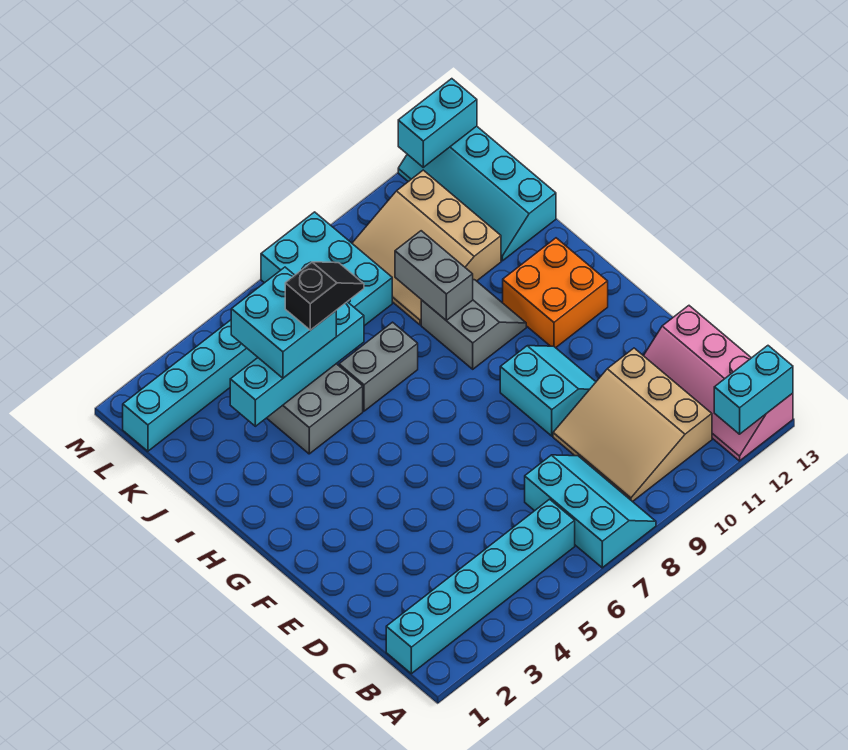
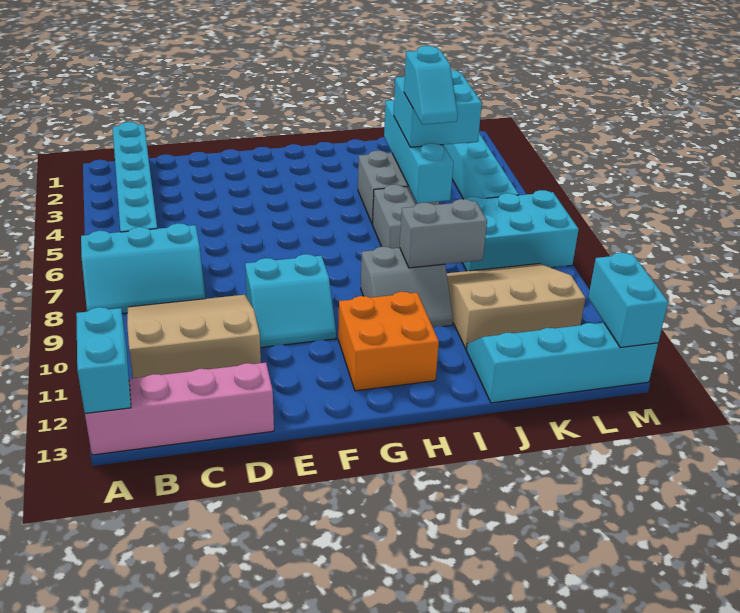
black 1x2 slope [285,262,364,330] -> cyan 1x2 slope [404,46,458,124]

